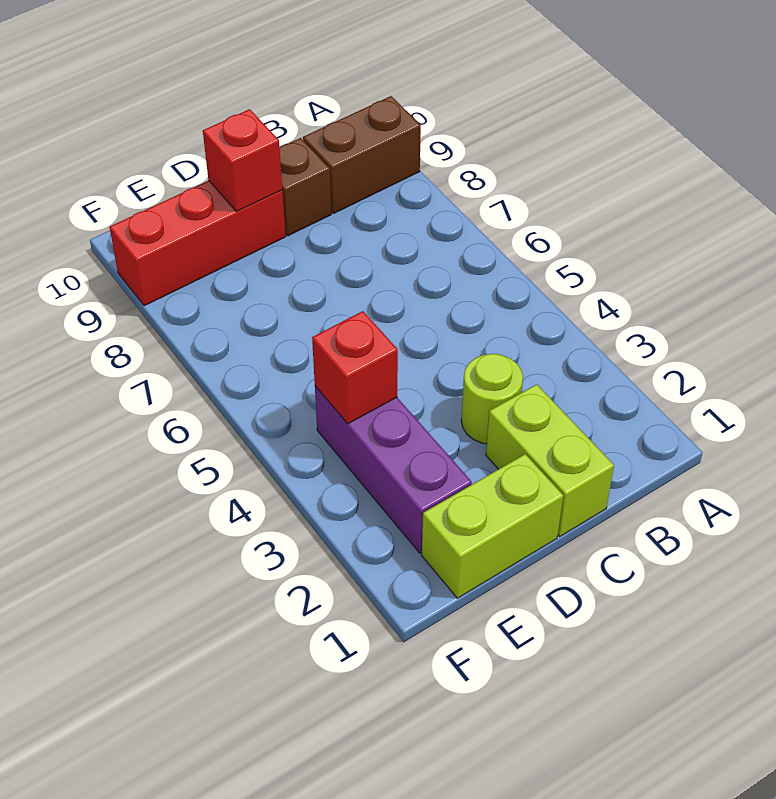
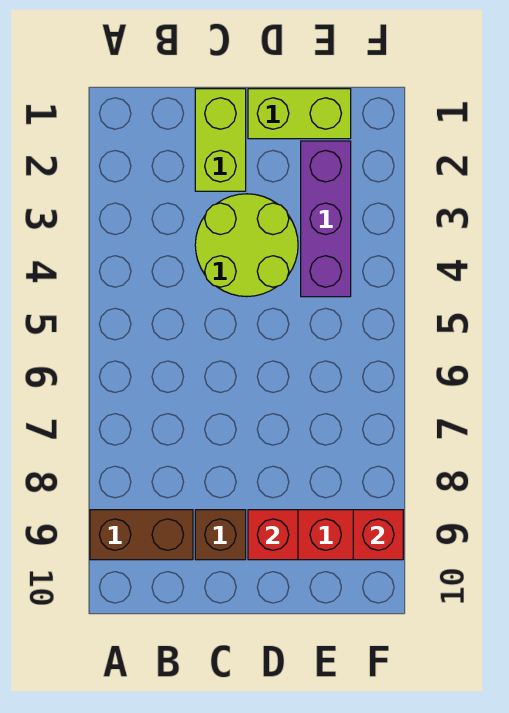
lime 1x1 round brick [461,354,523,444] -> lime 2x2 round brick [195,194,298,297]
red 1x1 brick [312,311,398,424] -> red 1x1 brick moved to [353,510,403,560]

